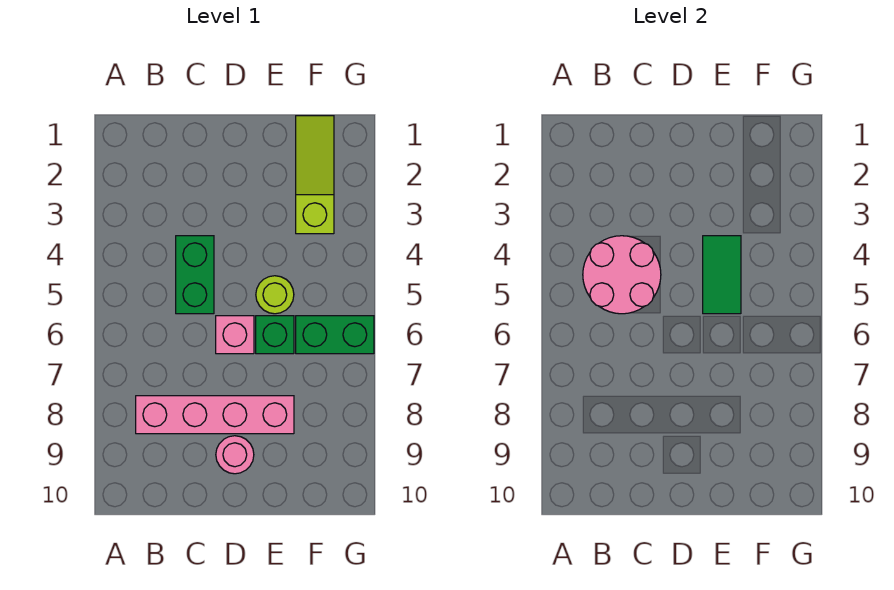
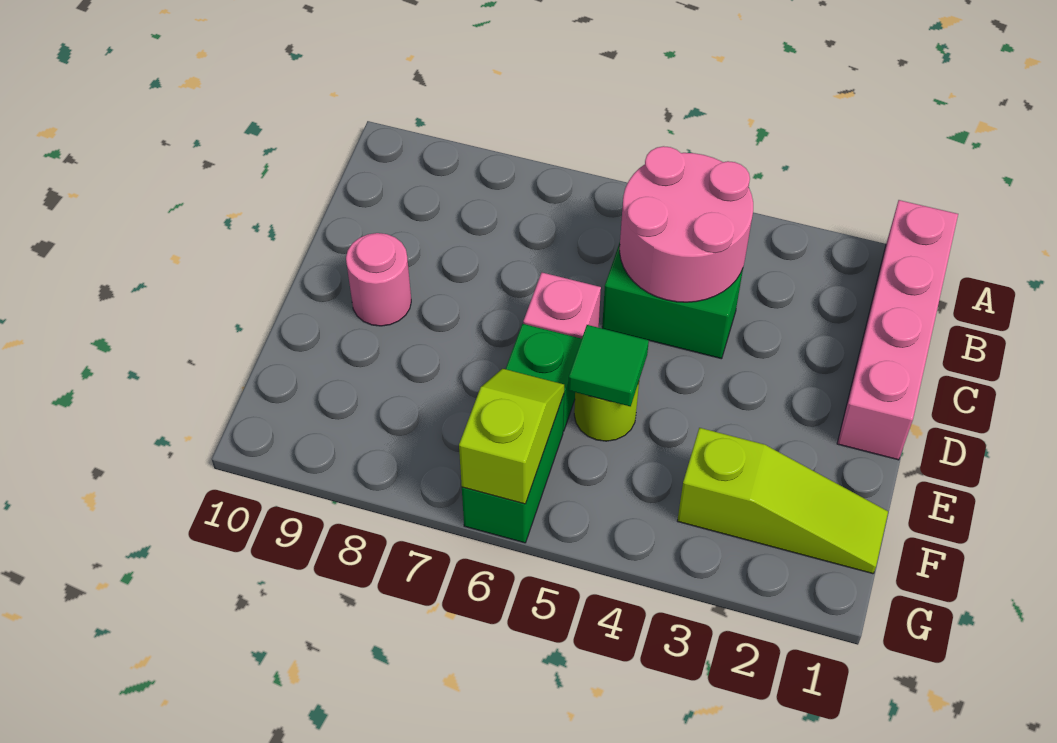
pink 1x4 brick [136,396,294,434] -> pink 1x4 brick moved to [837,200,958,460]
green 1x2 tile [703,236,741,314] -> green 1x1 tile [568,325,649,406]
none -> lime 1x2 slope [459,369,564,504]

